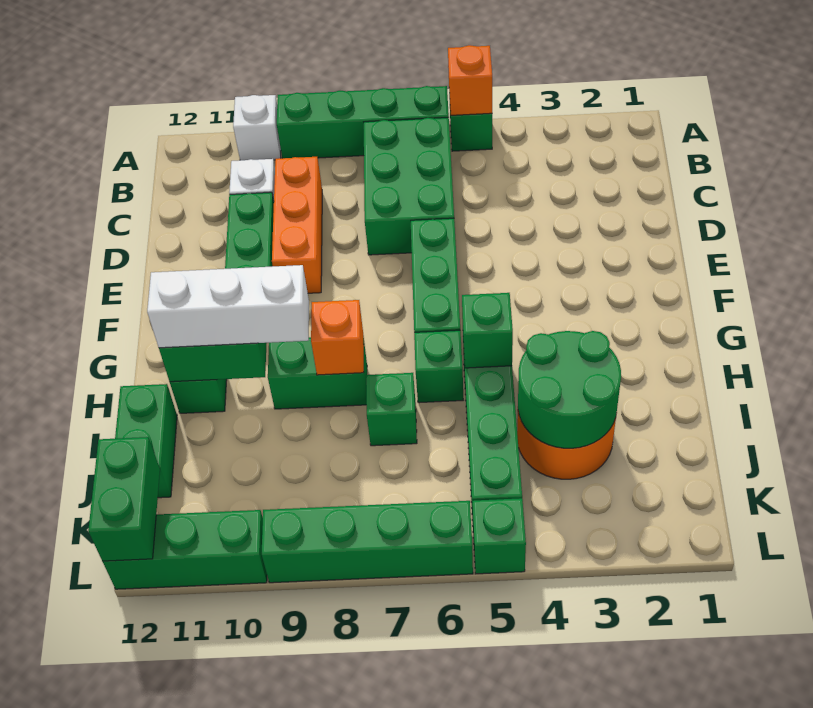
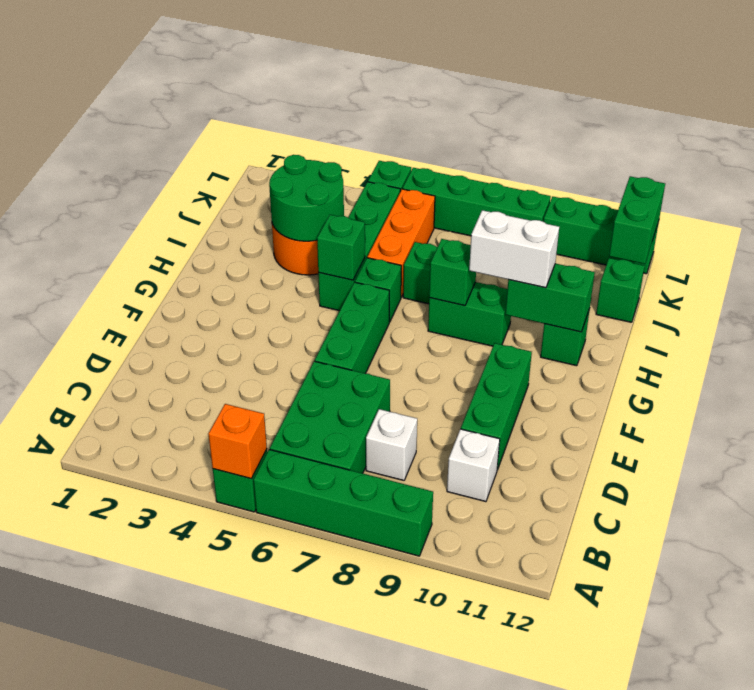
white 1x1 brick [233,95,281,160] -> white 1x1 brick moved to [366,409,417,480]
orange 1x3 brick [272,157,322,293] -> orange 1x3 brick moved to [367,189,435,297]
orange 1x1 brick [311,300,364,375] -> green 1x1 brick [429,239,476,305]
white 1x3 brick [147,265,309,348] -> white 1x2 brick [469,210,559,288]
green 1x2 brick [115,384,177,498] -> green 1x1 brick [596,258,644,322]

